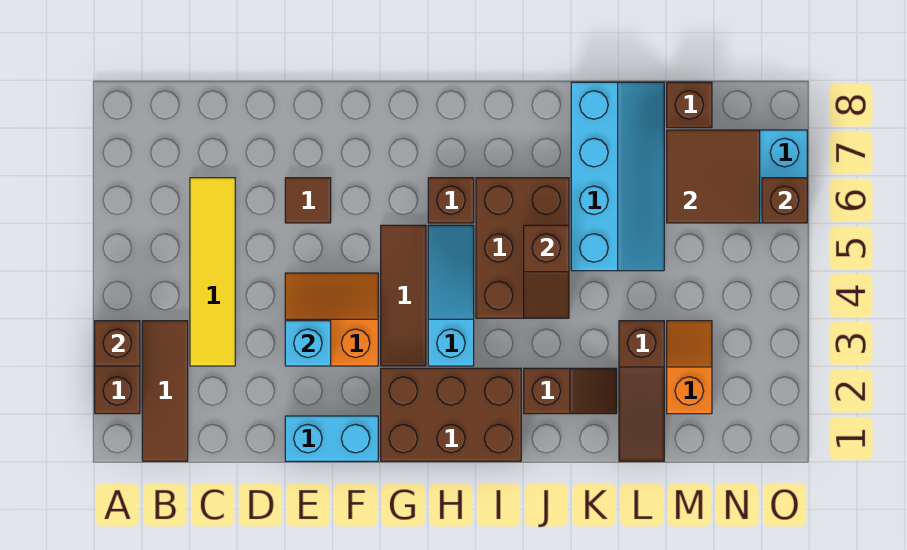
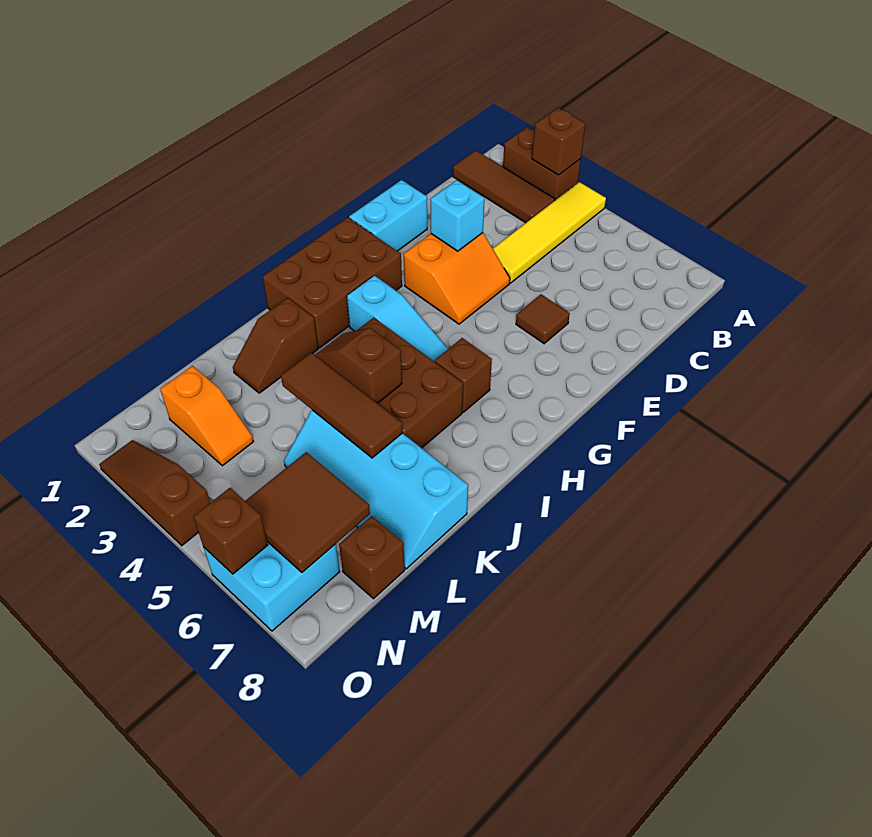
yellow 1x4 tile [190,178,235,366] -> yellow 1x4 tile turned to [493,182,606,283]
brown 1x3 tile [381,225,426,366] -> brown 1x3 tile moved to [281,353,402,458]
brown 1x3 slope [619,321,664,461] -> brown 1x3 slope moved to [99,440,210,546]

